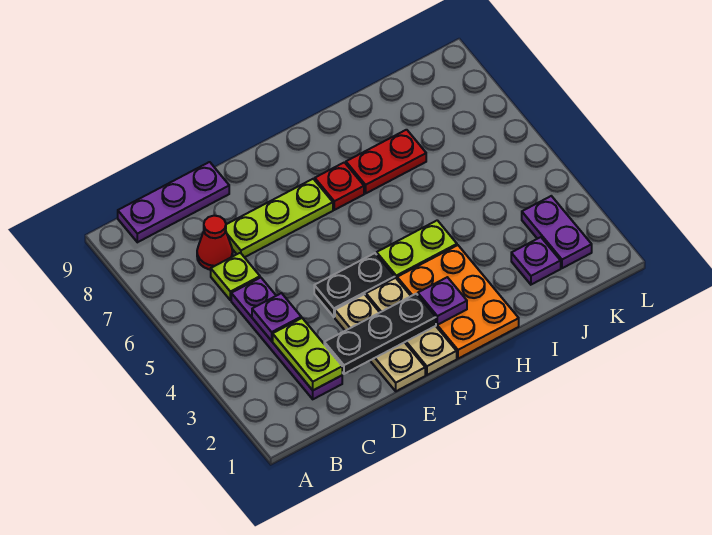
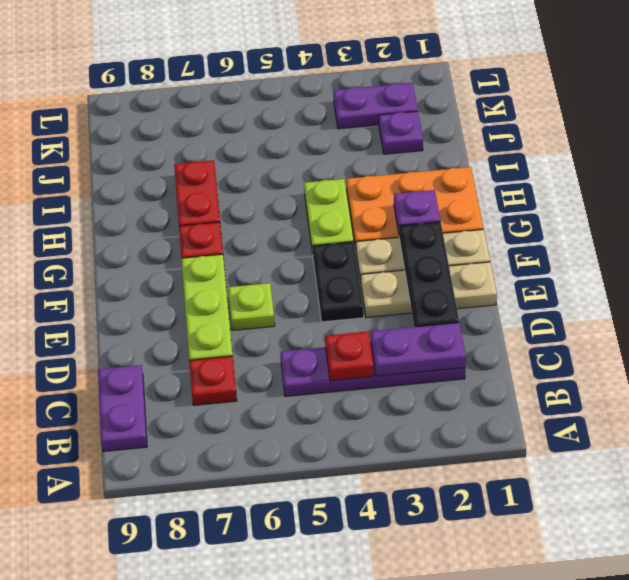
purple 1x3 plate [118,162,229,242] -> purple 1x2 plate [98,365,147,452]
lime 1x2 plate [273,318,342,390] -> purple 1x2 plate [371,323,466,376]
purple 1x1 plate [252,293,301,341] -> red 1x1 plate [325,331,374,381]
lime 1x1 plate [211,253,260,300] -> lime 1x1 plate moved to [228,283,275,330]
red 1x1 cone [197,216,233,270] -> red 1x1 plate [189,356,237,405]

